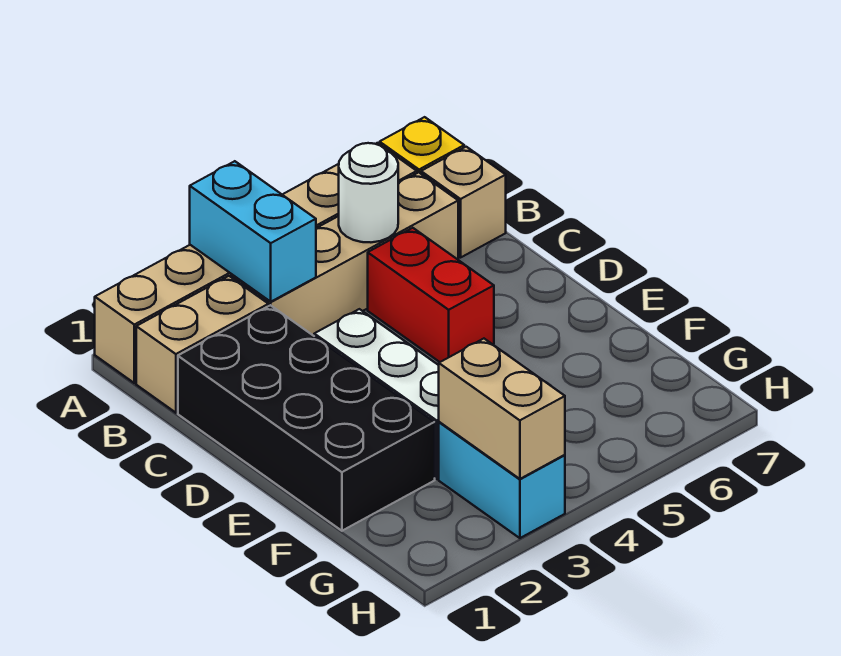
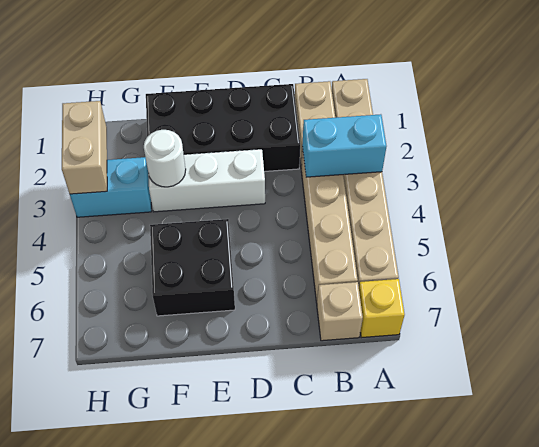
white 1x1 round brick [339,143,398,242] -> white 1x1 round brick moved to [144,130,186,187]
red 1x2 brick [368,228,494,362] -> none
none -> black 2x2 brick [150,219,235,316]
tan 1x2 brick [439,339,565,479] -> tan 1x2 brick turned to [62,101,107,194]

